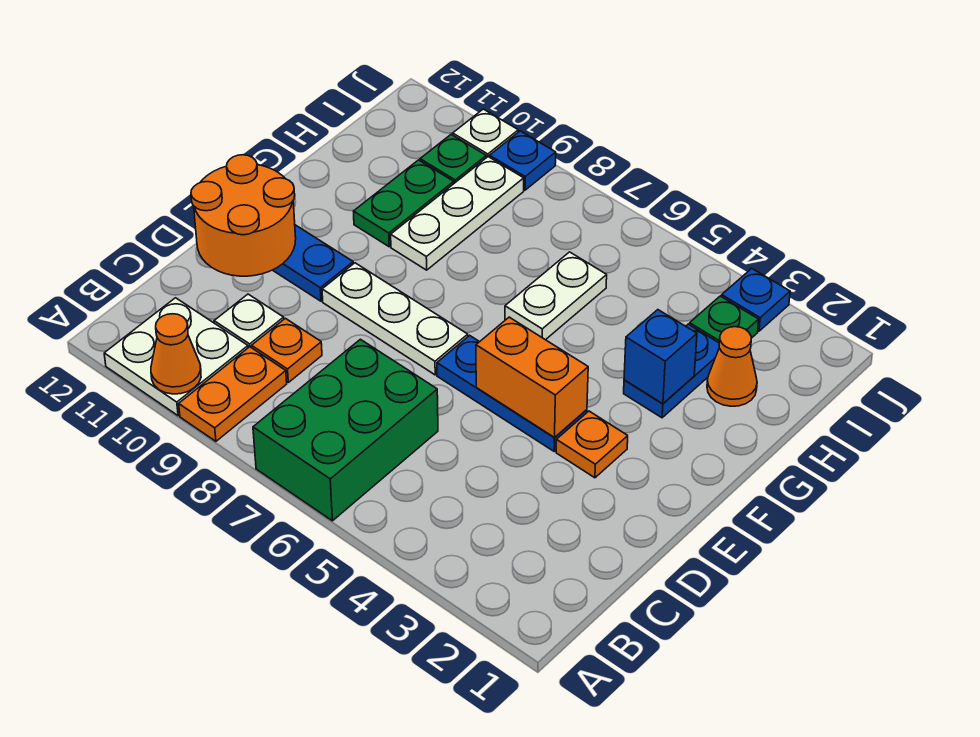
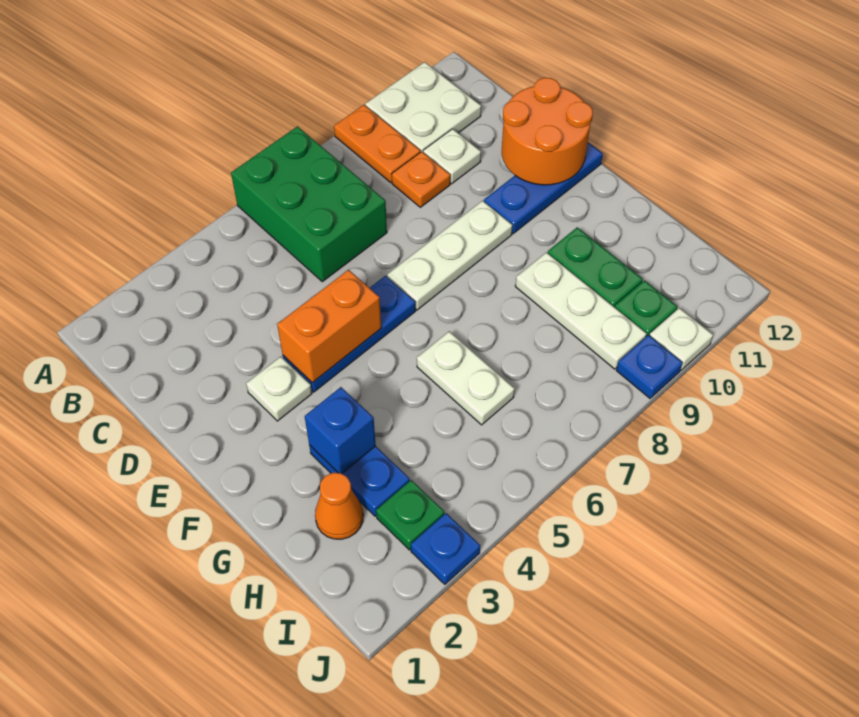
orange 1x1 cone [151,314,201,394] -> none
orange 1x1 plate [556,411,628,478] -> white 1x1 plate [246,357,312,421]

